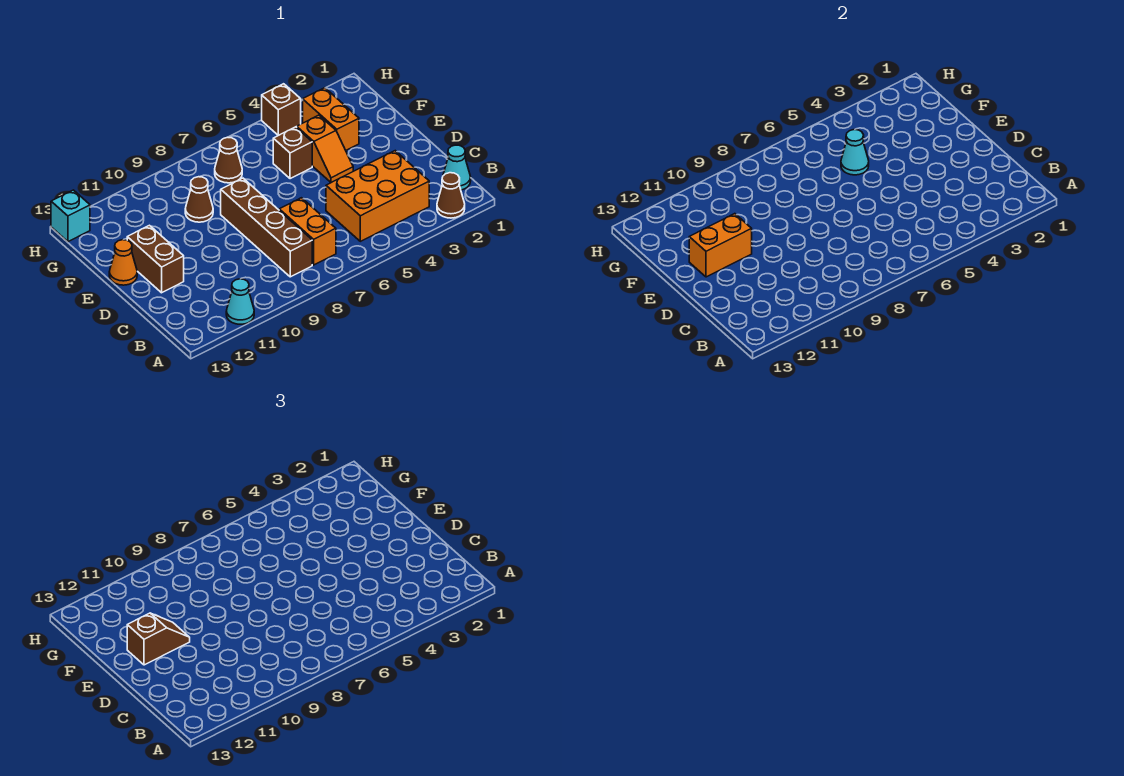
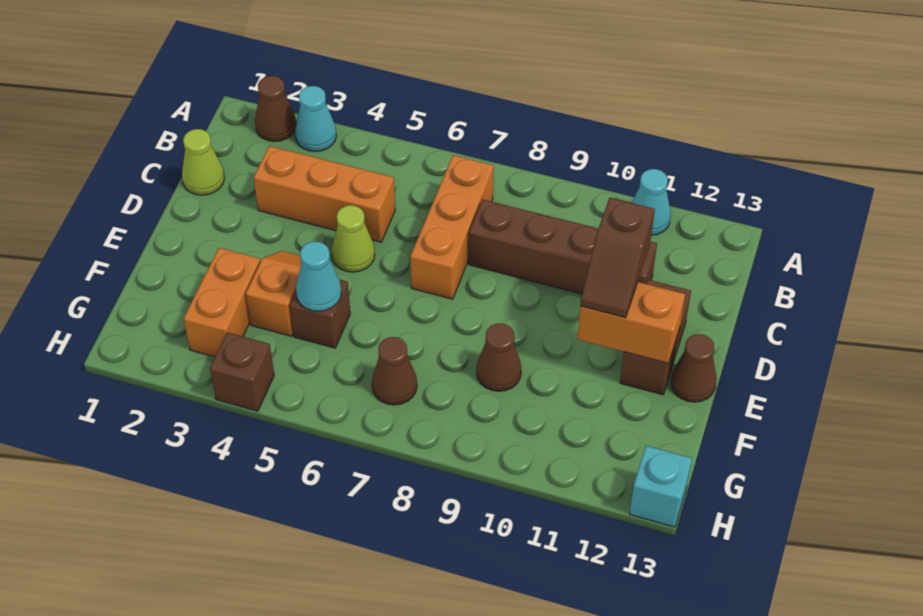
cyan 1x1 cone [443,145,471,190] -> cyan 1x1 cone moved to [295,86,336,152]
orange 2x3 brick [326,151,429,241] -> orange 1x3 brick [254,146,395,242]
orange 1x2 brick [279,198,336,265] -> orange 1x3 brick [410,155,494,299]
brown 1x4 brick [221,178,312,277] -> brown 1x4 brick turned to [469,199,657,294]
none -> lime 1x1 cone [182,129,224,195]
none -> lime 1x1 cone [332,205,375,272]
brown 1x2 slope [127,613,190,665] -> brown 1x2 slope turned to [580,198,655,318]
orange 1x1 cone [109,240,137,285] -> brown 1x1 cone [671,334,717,402]

